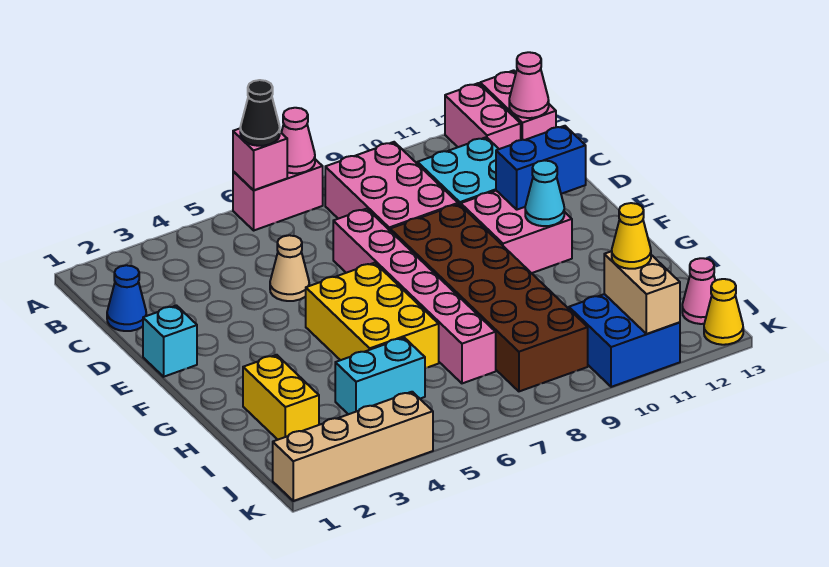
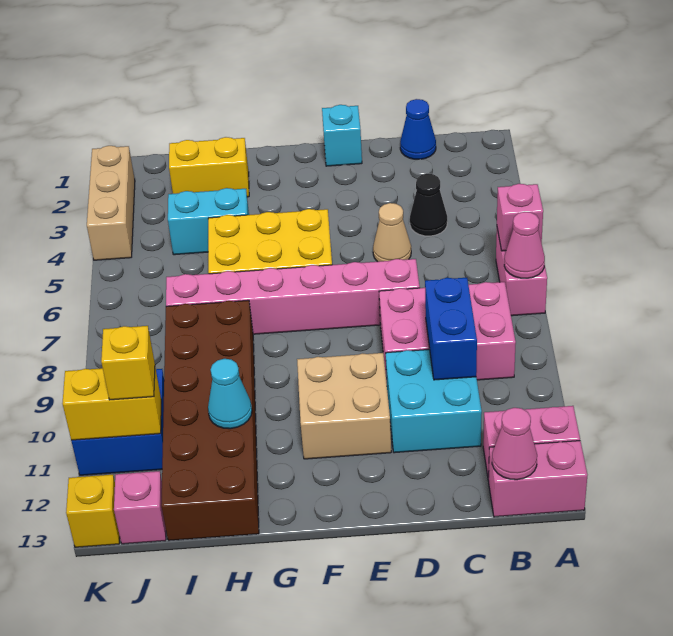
black 1x1 cone [240,80,280,146] -> black 1x1 cone moved to [410,174,447,236]
brown 2x6 brick [390,204,588,391] -> brown 2x6 brick turned to [161,300,259,541]
pink 2x2 brick [461,191,572,273] -> tan 2x2 brick [297,353,391,459]
blue 1x2 brick [496,126,586,210] -> blue 1x2 brick moved to [425,278,477,380]
cyan 1x1 cone [525,160,564,226] -> cyan 1x1 cone moved to [208,359,252,429]
cyan 1x2 brick [335,338,425,414] -> cyan 1x2 brick turned to [168,188,249,255]
tan 1x2 brick [604,251,680,334] -> yellow 1x2 brick [62,368,161,440]
yellow 1x1 cone [612,203,651,269] -> yellow 1x1 brick [101,326,155,400]
pink 1x1 cone [682,258,715,324] -> pink 1x1 brick [114,471,166,544]
tan 1x4 brick [273,392,433,501] -> tan 1x3 brick [87,146,135,260]
yellow 1x1 cone [704,279,743,345] -> yellow 1x1 brick [66,475,120,547]

